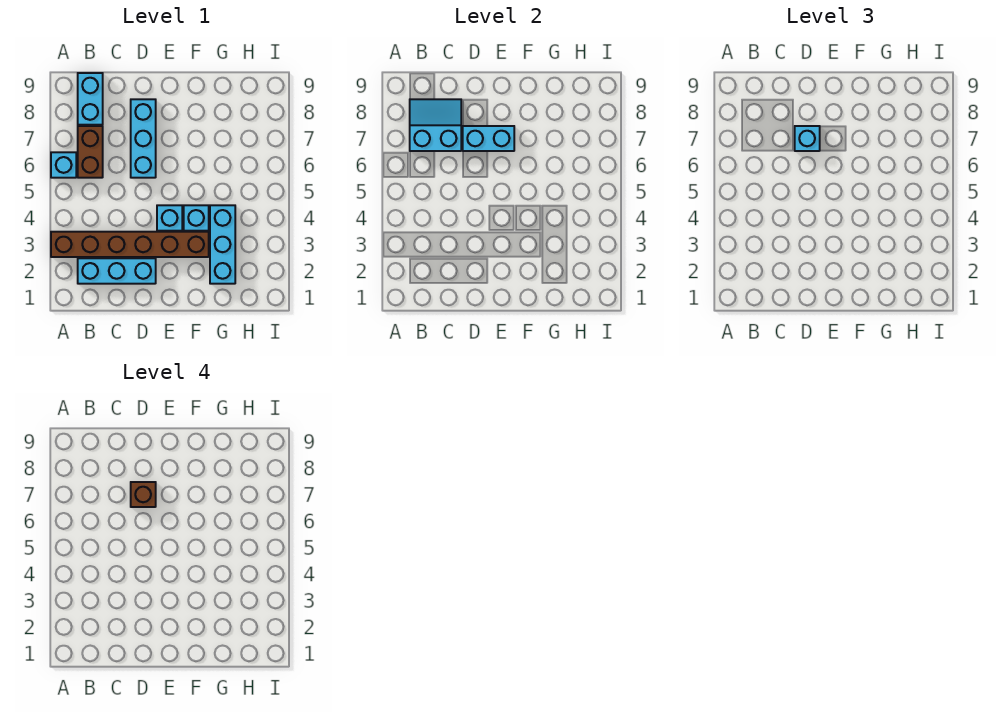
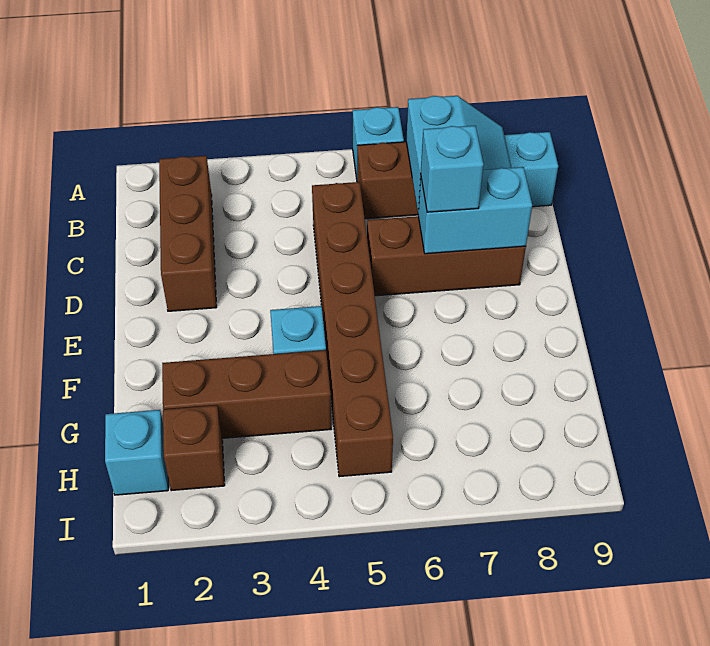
brown 1x6 brick [51,232,209,257] -> brown 1x6 brick moved to [312,182,393,477]
cyan 1x3 brick [78,258,156,284] -> brown 1x3 brick [159,156,217,311]
cyan 1x3 brick [131,99,156,178] -> brown 1x3 brick [367,216,526,296]
cyan 1x2 brick [463,126,514,151] -> cyan 1x2 brick turned to [418,167,532,254]
brown 1x1 brick [131,482,156,507] -> brown 1x1 brick moved to [163,405,225,491]
cyan 1x1 brick [157,205,182,231] -> cyan 1x1 brick moved to [105,410,168,495]
cyan 1x3 brick [210,205,235,284] -> brown 1x3 brick [162,350,331,438]

